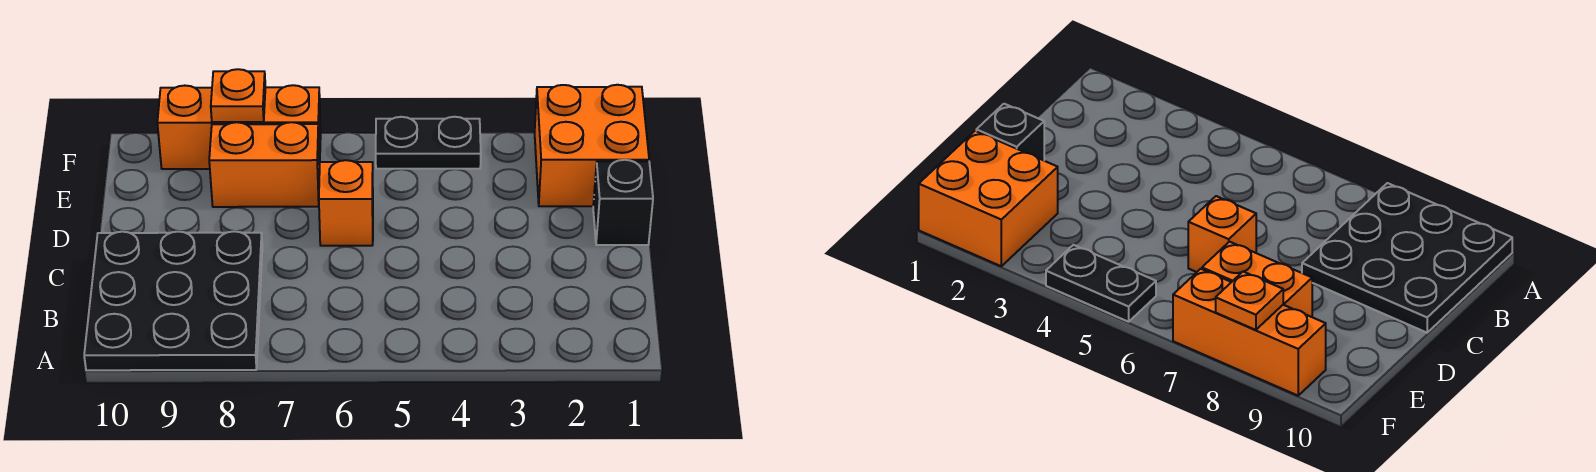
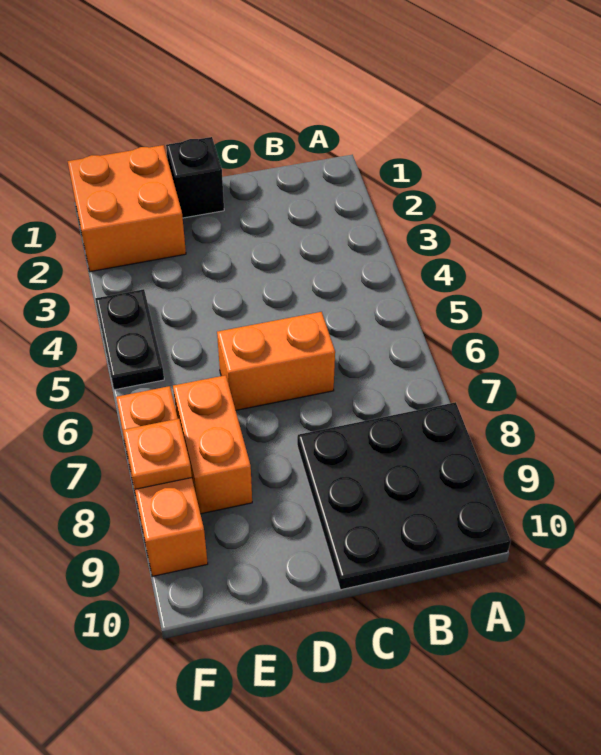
orange 1x1 brick [319,160,373,246] -> orange 1x2 brick [217,312,335,410]

